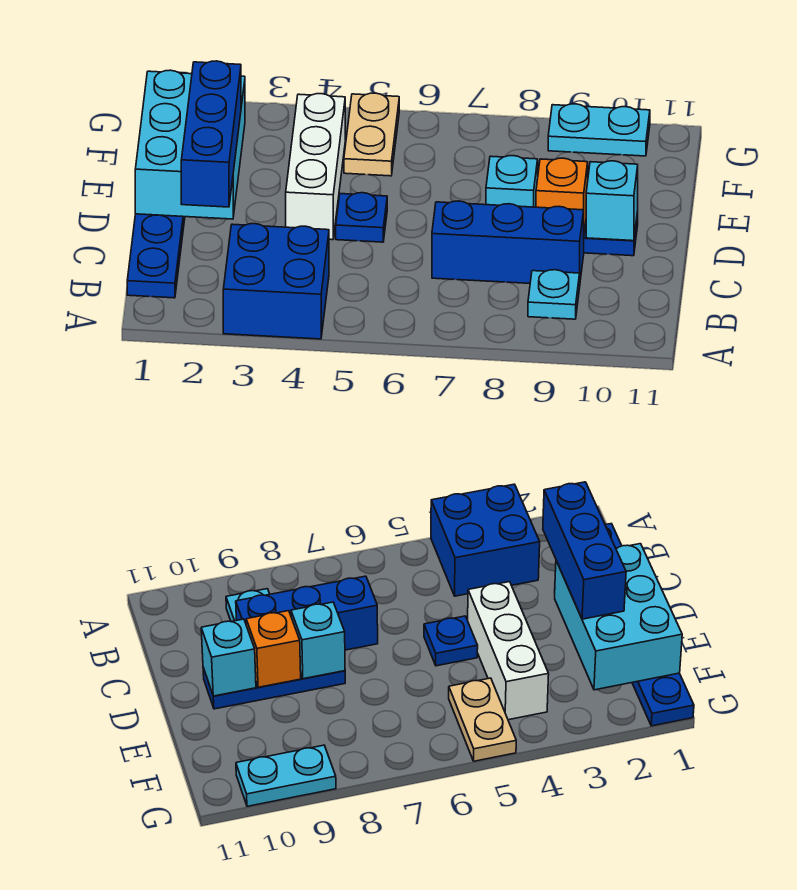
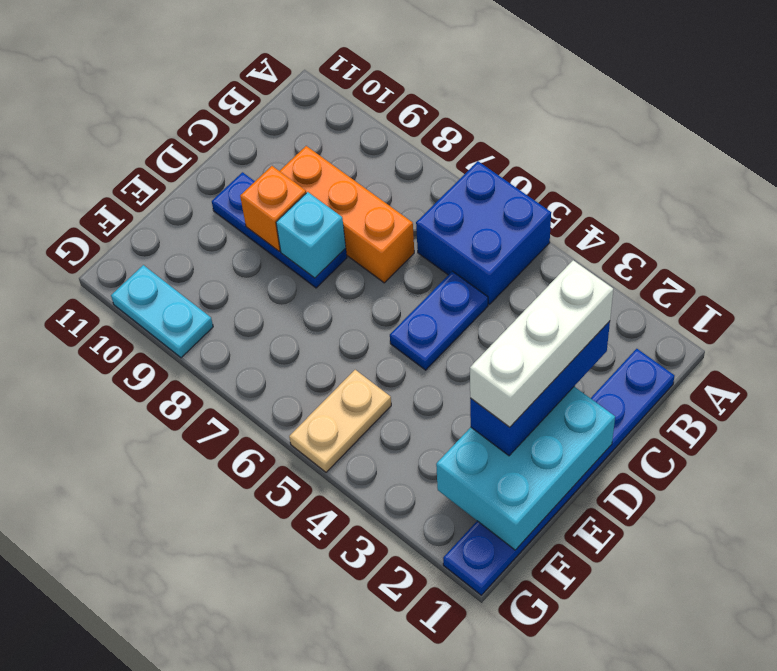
blue 2x2 brick [223,224,329,339] -> blue 2x2 brick moved to [416,161,551,304]
cyan 1x1 plate [528,270,580,319] -> none
blue 1x3 brick [432,201,584,283] -> orange 1x3 brick [280,146,414,283]
white 1x3 brick [286,94,345,240] -> white 1x3 brick moved to [470,260,613,427]
blue 1x1 plate [336,193,387,242] -> blue 1x2 plate [390,271,488,370]
cyan 1x1 brick [586,161,638,241] -> none

